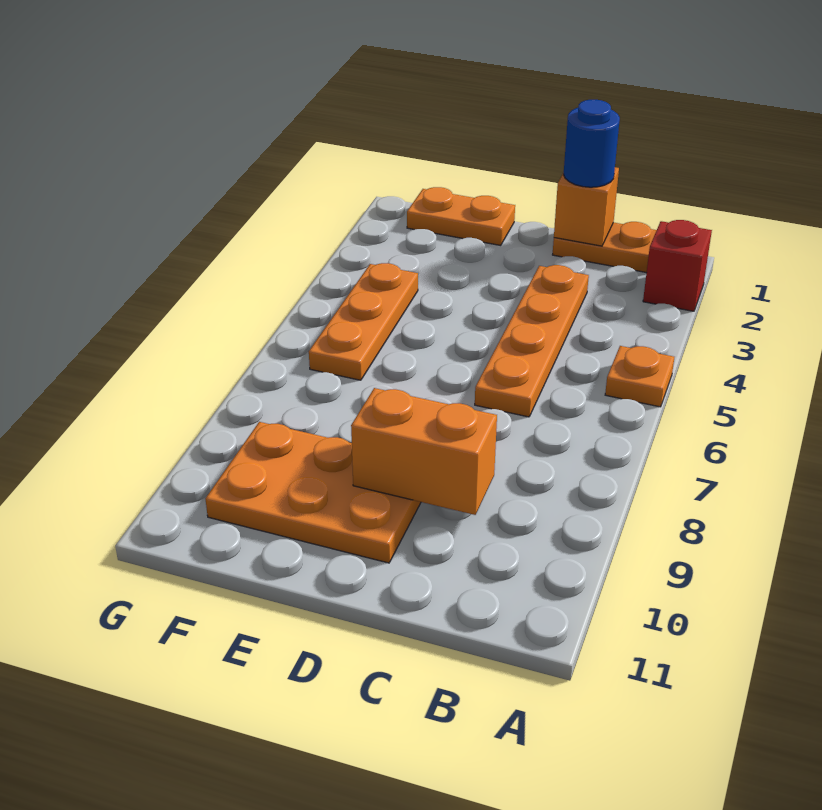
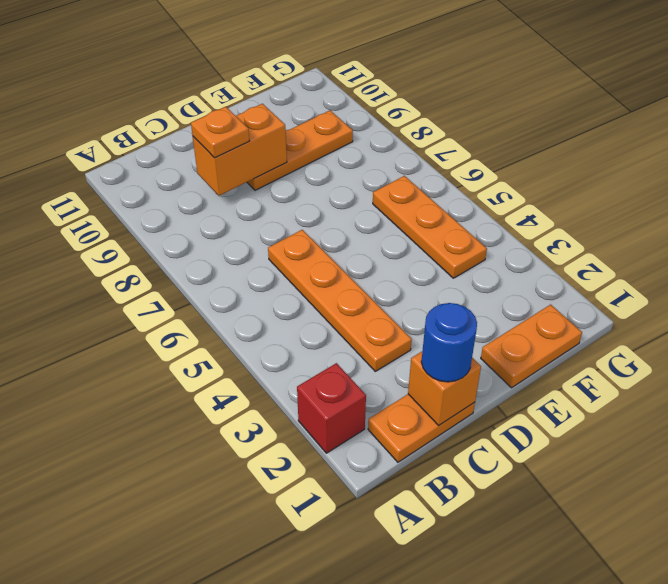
orange 1x1 plate [605,346,674,407] -> orange 1x1 plate moved to [191,107,250,158]
orange 2x3 plate [205,422,421,563] -> orange 1x3 plate [247,110,353,190]

